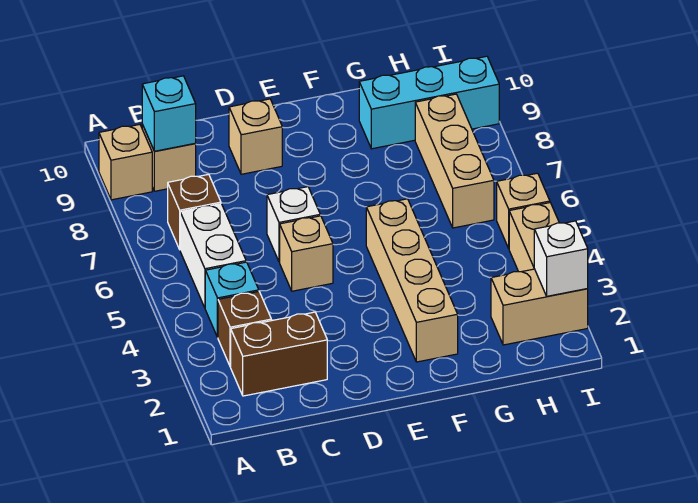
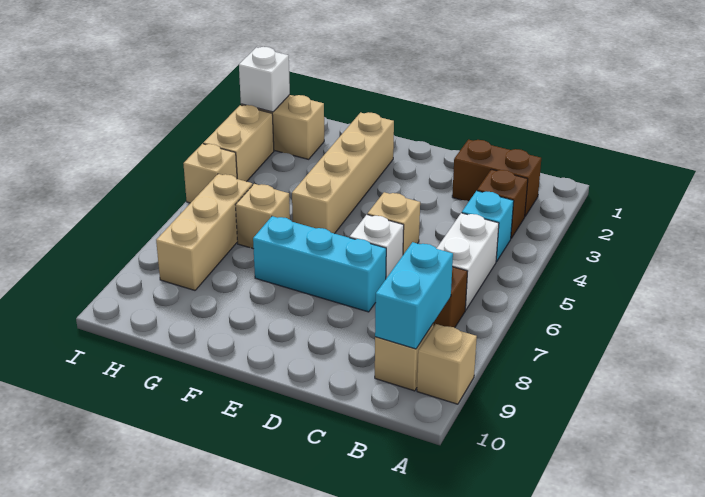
cyan 1x1 brick [142,76,196,151] -> cyan 1x2 brick [375,242,453,349]
tan 1x1 brick [229,99,282,174] -> tan 1x1 brick moved to [236,184,290,249]
cyan 1x3 brick [359,56,499,149] -> cyan 1x3 brick moved to [253,216,386,312]

